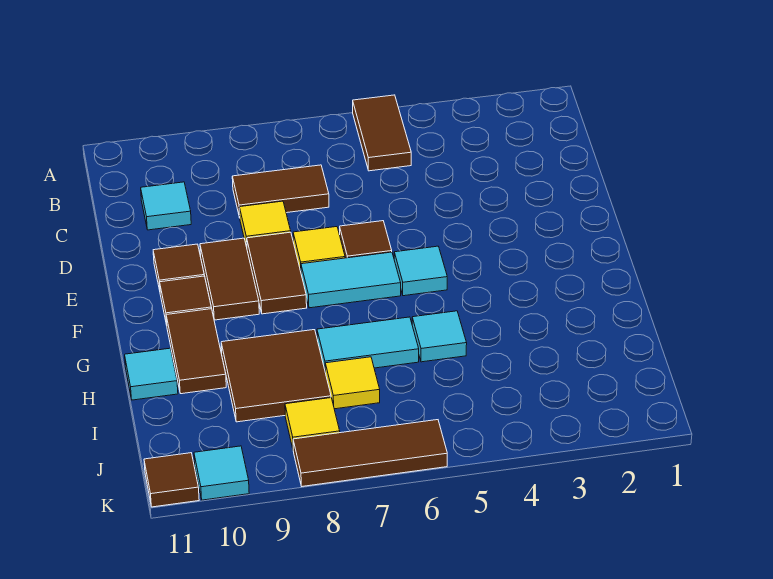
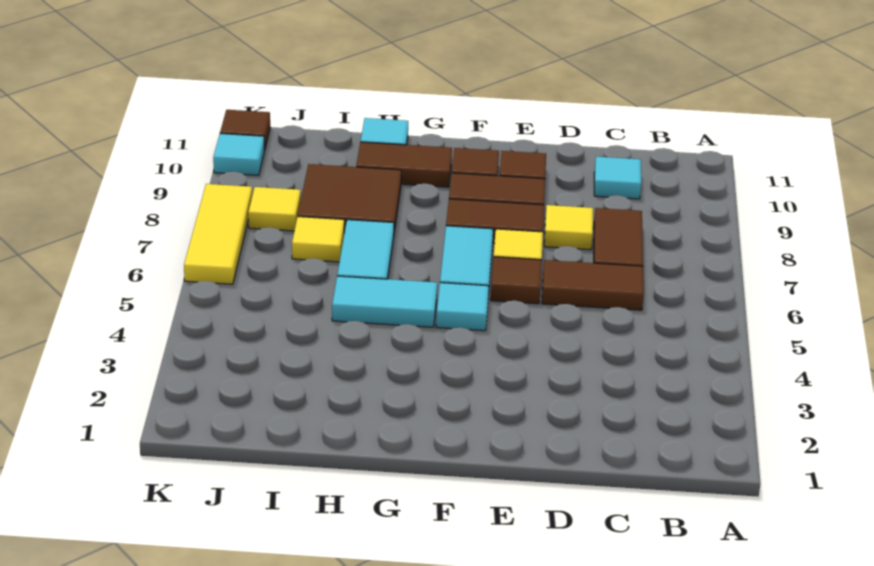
brown 1x2 tile [353,95,411,171] -> brown 1x2 tile moved to [542,260,644,310]
cyan 1x1 tile [412,311,467,362] -> cyan 1x2 tile [332,276,437,327]
brown 1x3 tile [293,420,447,486] -> yellow 1x3 tile [184,184,252,284]

